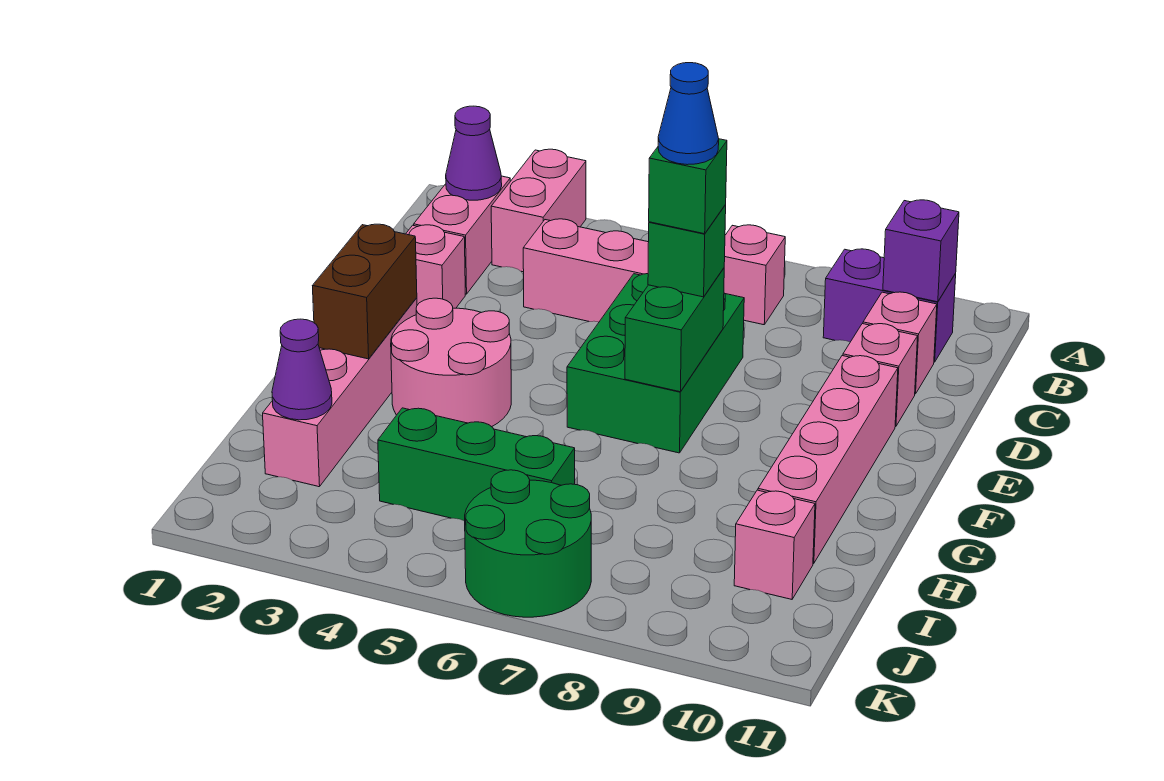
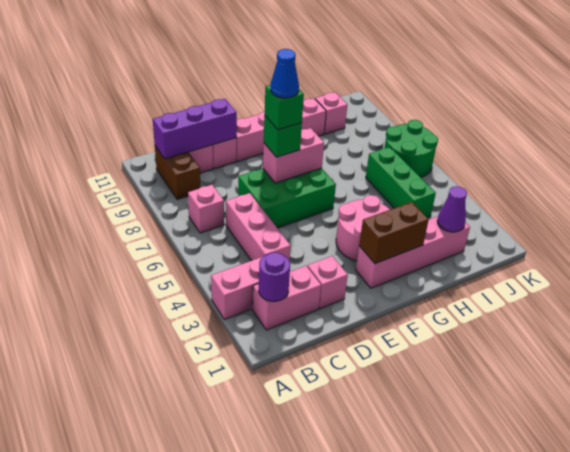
purple 1x1 cone [446,106,502,200] -> purple 1x1 round brick [259,252,290,301]
purple 1x2 brick [823,249,956,362] -> brown 1x2 brick [155,146,200,199]
purple 1x1 brick [883,200,959,302] -> purple 1x3 brick [153,99,237,159]
green 1x2 brick [625,268,724,392] -> pink 1x2 brick [263,128,324,183]

